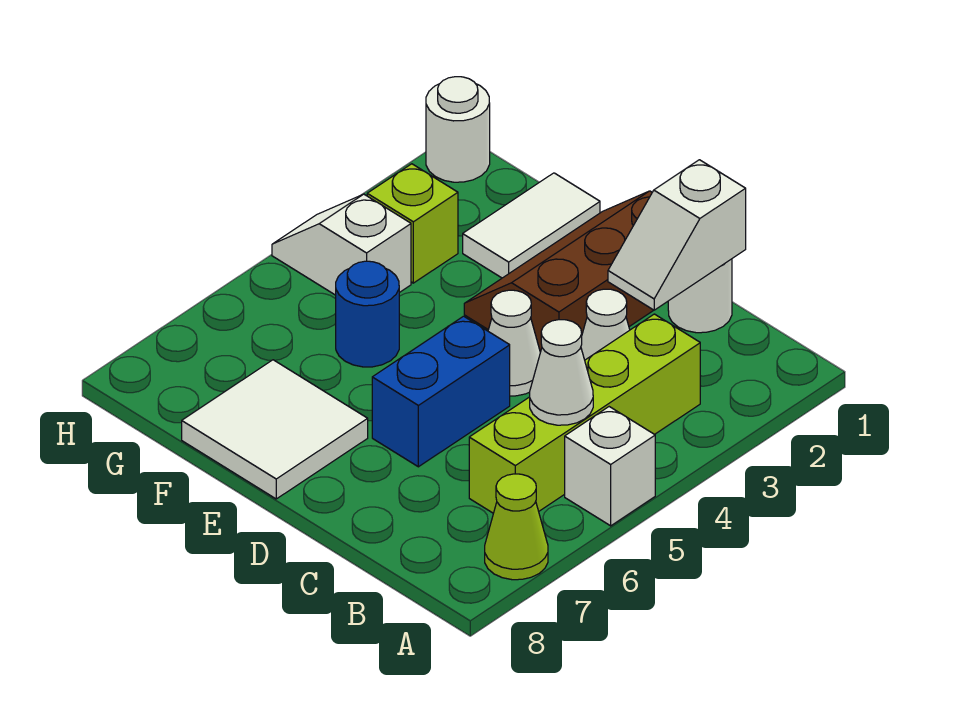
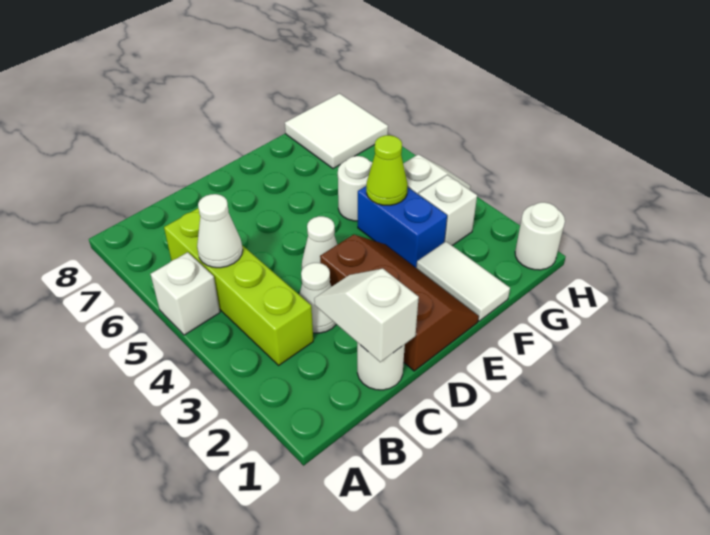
lime 1x1 cone [485,474,548,580] -> lime 1x1 cone moved to [366,135,408,205]
blue 1x2 brick [372,316,510,467] -> blue 1x2 brick moved to [358,186,447,268]
white 2x2 tile [182,360,368,499] -> white 2x2 tile moved to [285,94,388,169]
blue 1x1 round brick [336,261,399,367] -> white 1x1 round brick [338,156,372,221]
lime 1x1 brick [367,164,458,283] -> white 1x1 brick [419,175,477,245]

